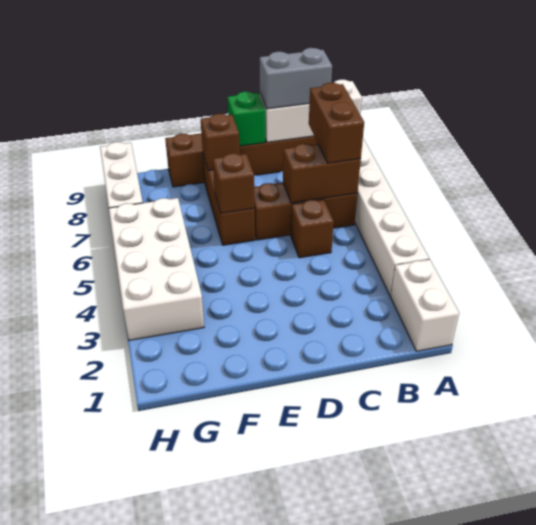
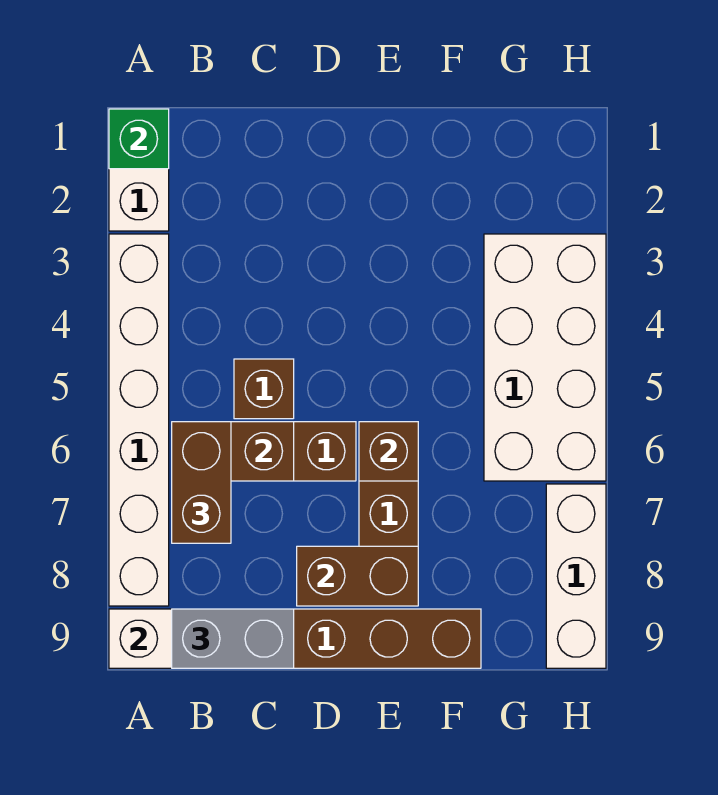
green 1x1 brick [228,92,265,146] -> green 1x1 brick moved to [109,109,169,169]
brown 1x1 brick [201,114,240,171] -> brown 1x2 brick [297,546,418,606]

